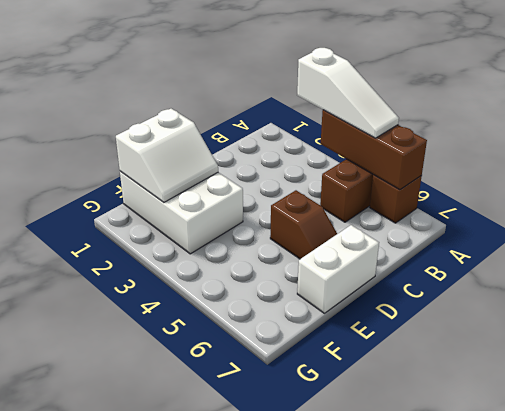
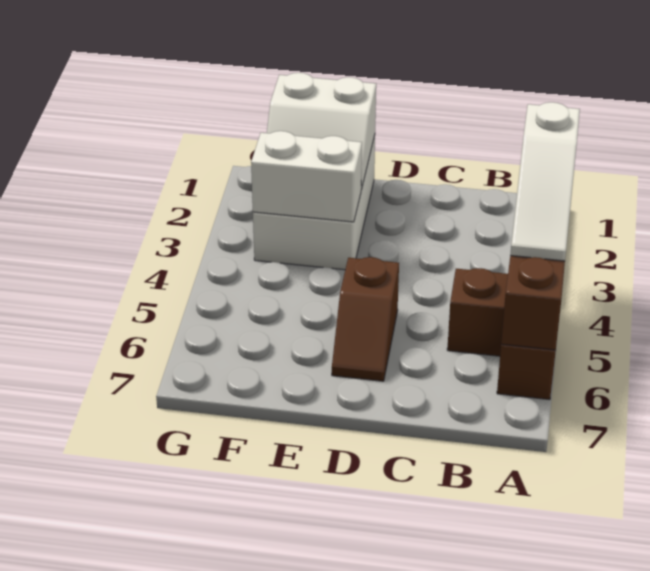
white 1x2 brick [297,225,379,313] -> white 1x2 brick moved to [251,131,362,222]

